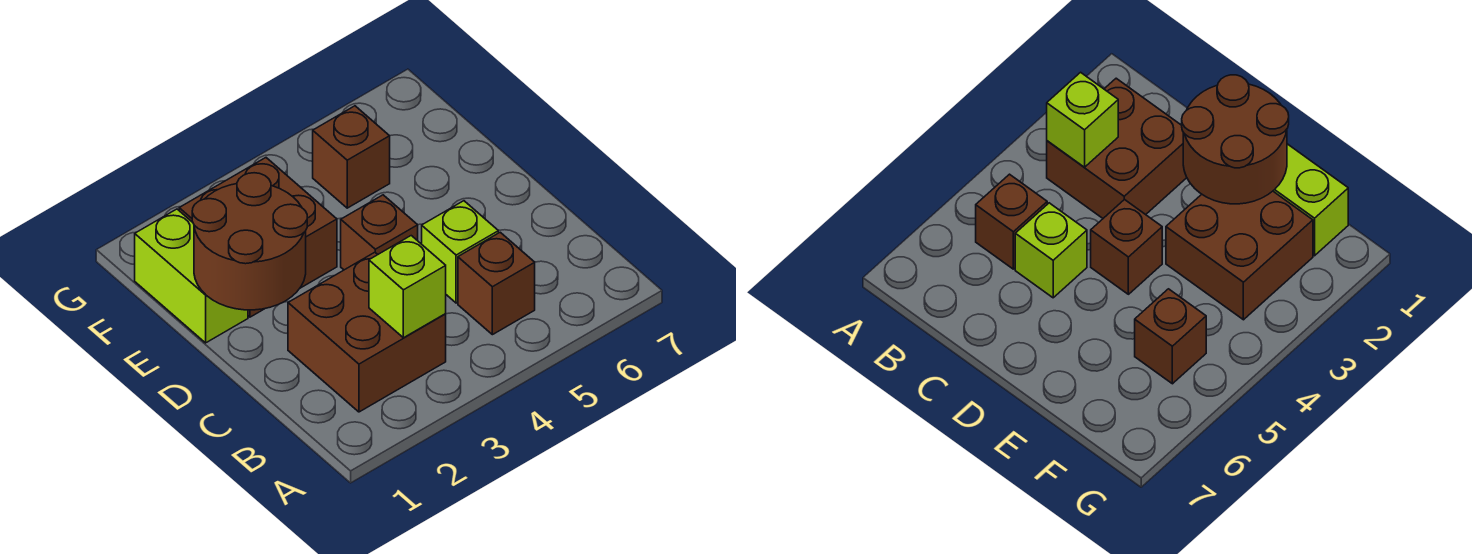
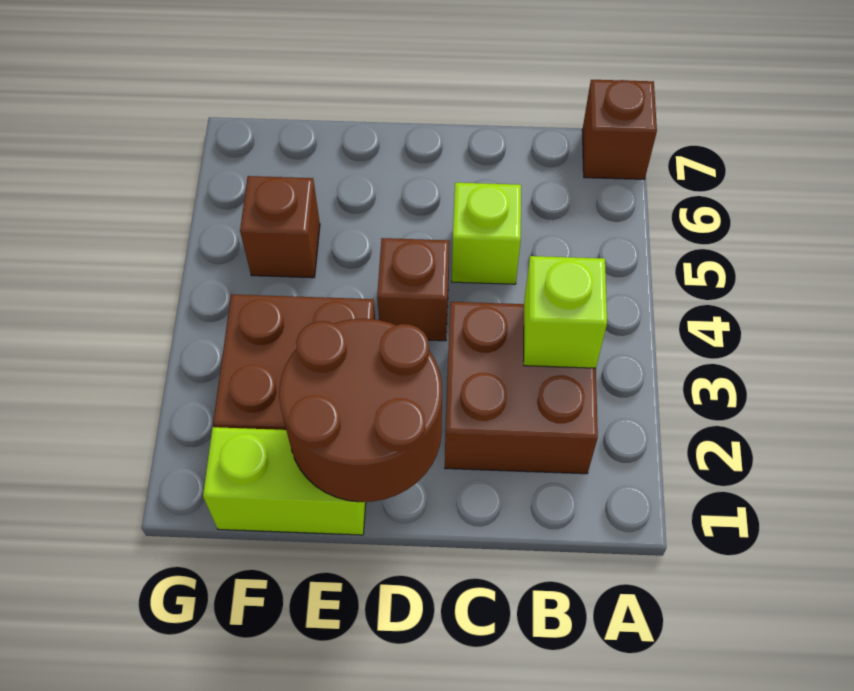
brown 1x1 brick [458,232,535,335] -> brown 1x1 brick moved to [582,80,657,179]

